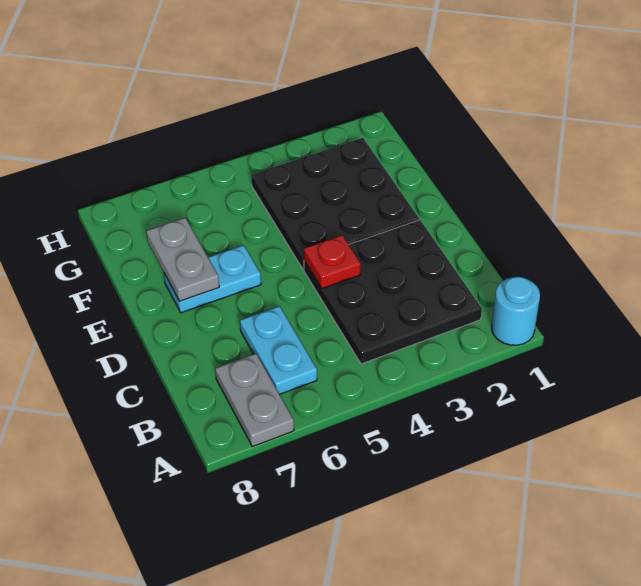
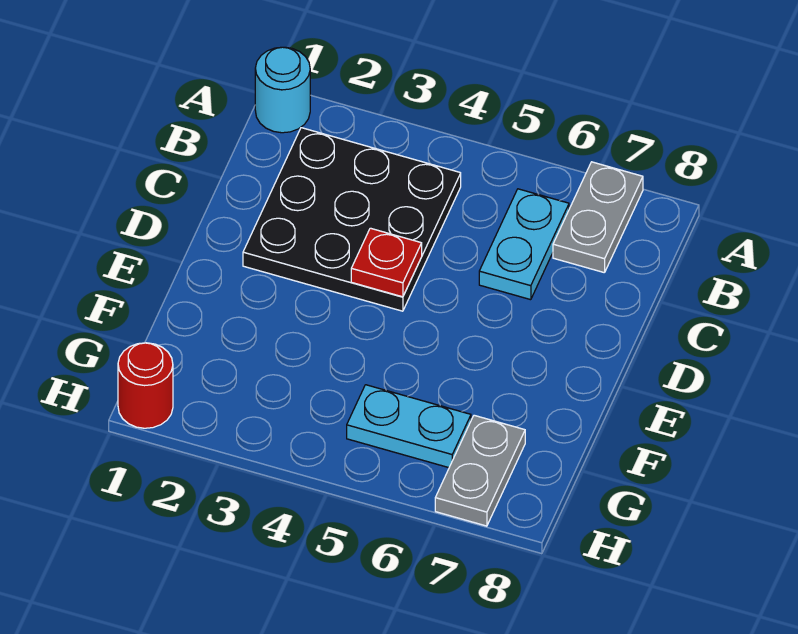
black 3x3 plate [251,138,419,270] -> none
cyan 1x2 plate [164,245,261,313] -> cyan 1x2 plate moved to [347,385,471,468]
grey 1x2 plate [146,218,219,301] -> grey 1x2 plate moved to [435,415,525,526]
none -> red 1x1 round brick [118,343,173,428]

